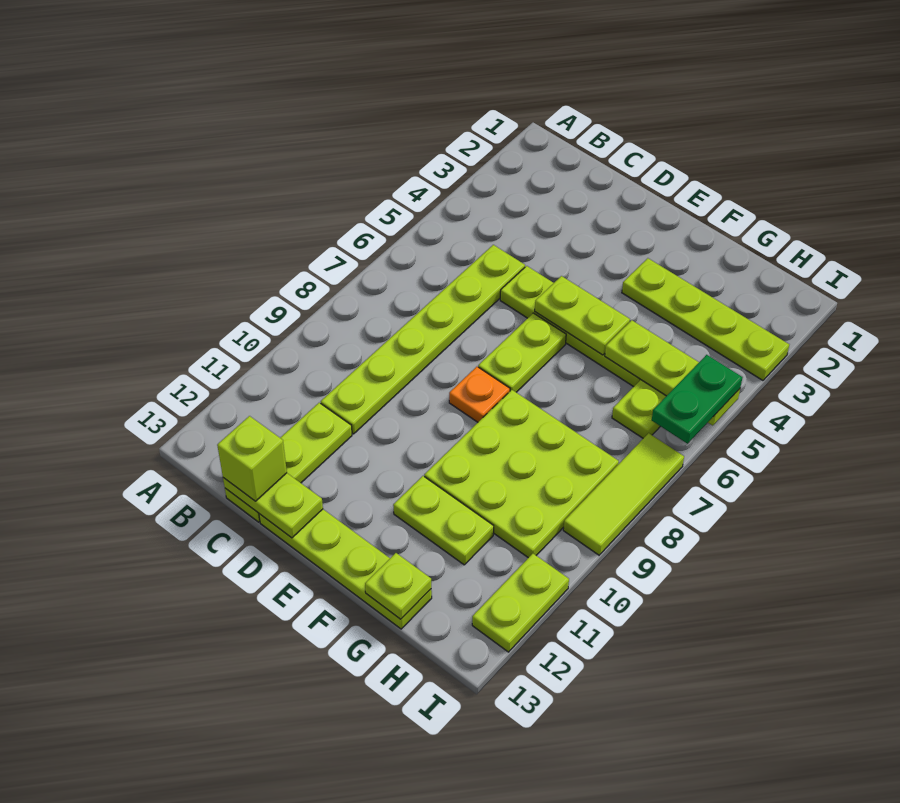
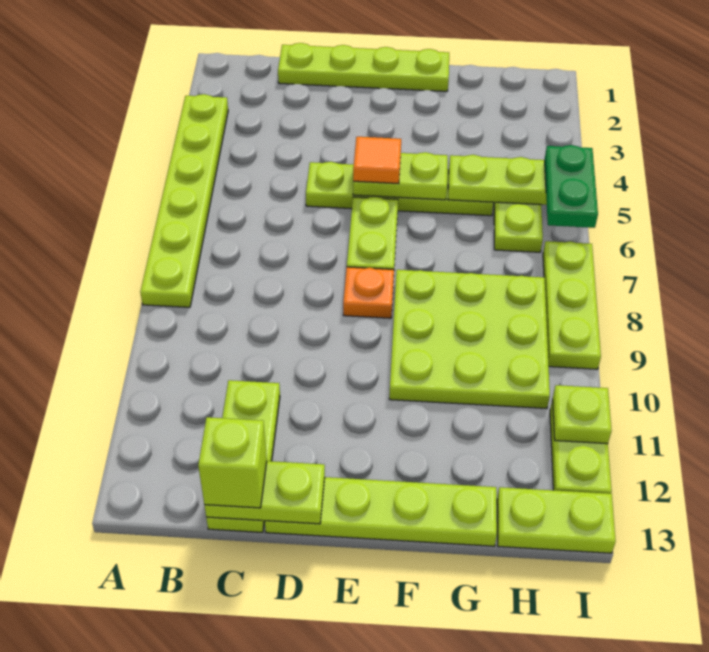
lime 1x6 plate [321,245,525,434] -> lime 1x6 plate moved to [140,94,228,307]
none -> orange 1x1 tile [353,137,401,184]
lime 1x4 plate [622,258,789,380] -> lime 1x4 plate moved to [278,43,449,91]
lime 1x2 plate [393,476,494,565] -> lime 1x2 plate moved to [497,487,616,553]
lime 1x1 plate [365,553,431,619] -> lime 1x1 plate moved to [553,385,612,444]
lime 1x3 tile [563,433,684,555] -> lime 1x3 plate [543,241,601,369]

